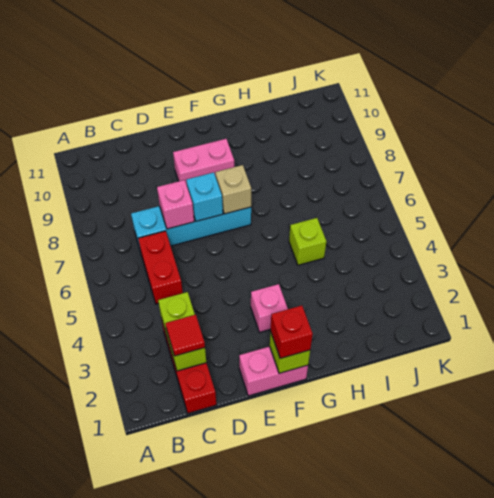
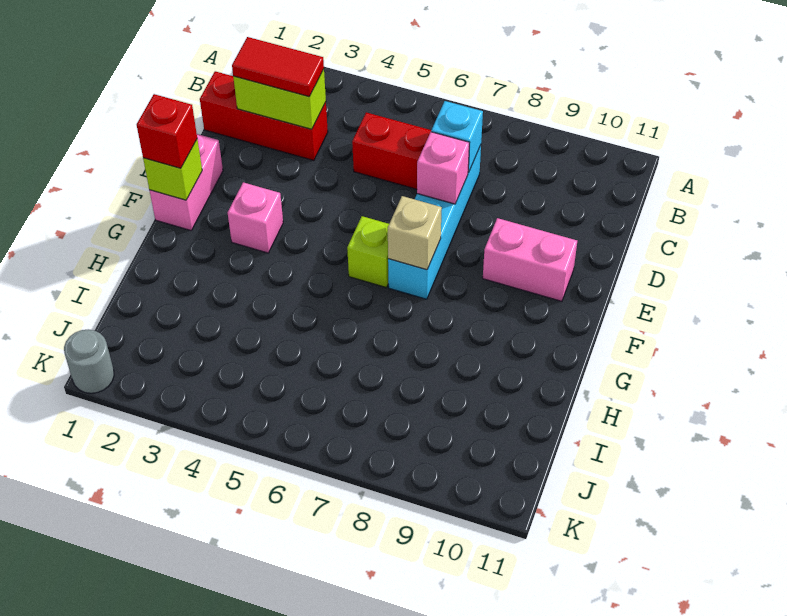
red 1x1 tile [165,315,205,356] -> red 1x2 tile [232,37,324,97]
cyan 1x1 brick [186,172,223,221] -> cyan 1x1 brick moved to [431,101,483,173]
pink 1x2 brick [173,139,234,185] -> pink 1x2 brick turned to [483,218,577,301]
lime 1x1 brick [289,218,326,265] -> lime 1x1 brick moved to [347,216,389,288]
none -> grey 1x1 round brick [64,330,114,393]

